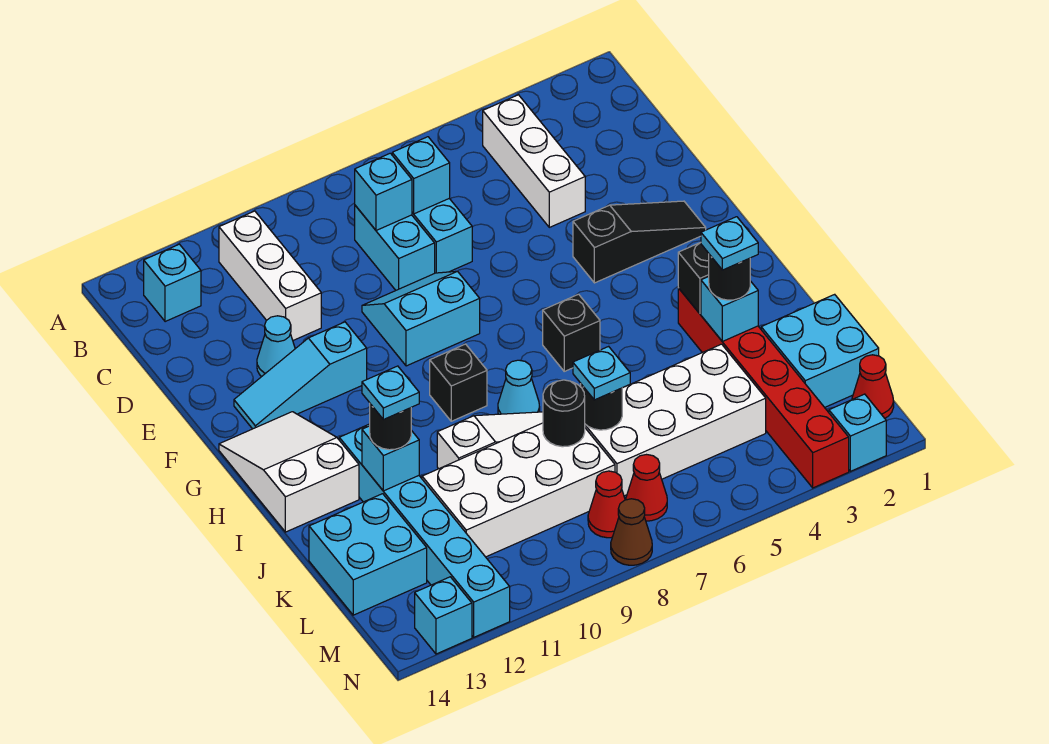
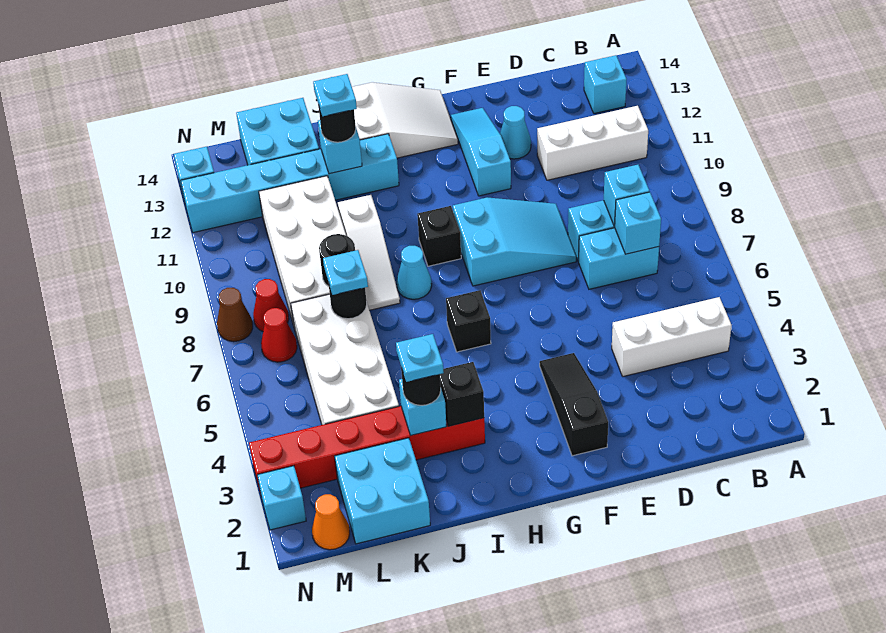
cyan 2x2 slope [362,271,480,366] -> cyan 2x3 slope [453,197,576,286]
black 1x3 slope [573,201,706,283] -> black 1x3 slope turned to [540,353,608,456]
red 1x1 cone [852,355,894,418] -> orange 1x1 cone [312,494,350,550]

